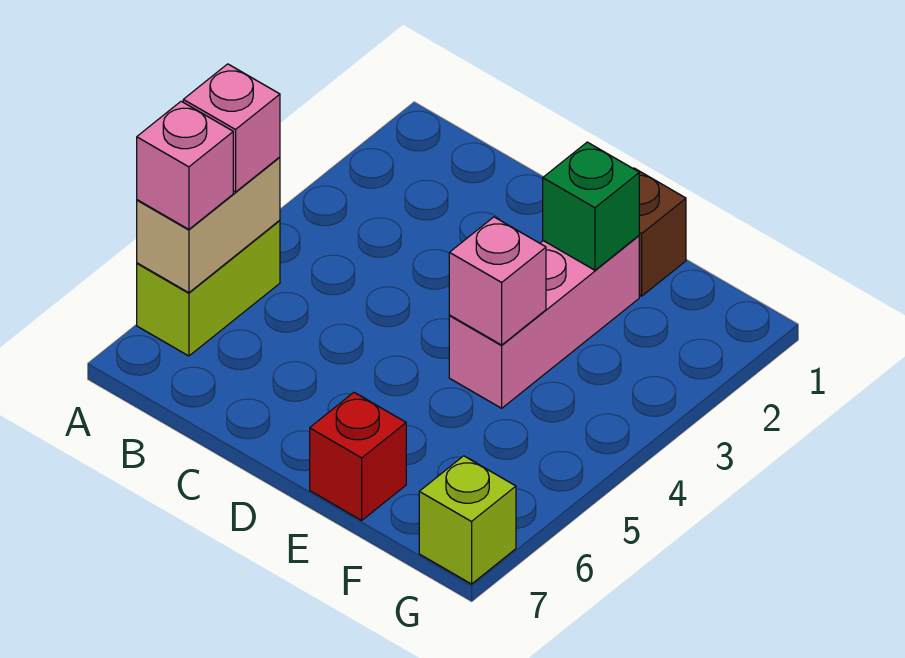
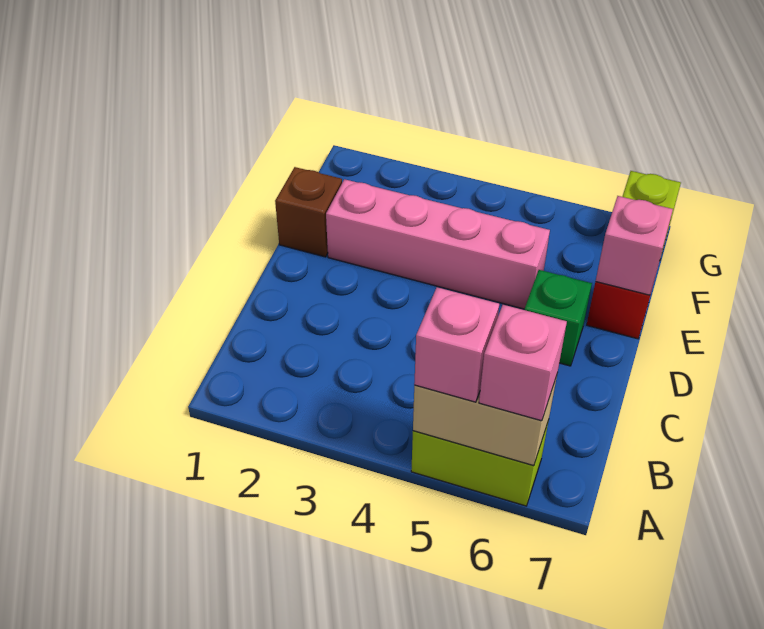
pink 1x3 brick [449,236,639,408] -> pink 1x4 brick [326,179,550,309]
green 1x1 brick [543,142,639,270] -> green 1x1 brick moved to [524,270,592,366]
pink 1x1 brick [449,217,546,345] -> pink 1x1 brick moved to [596,196,673,295]

